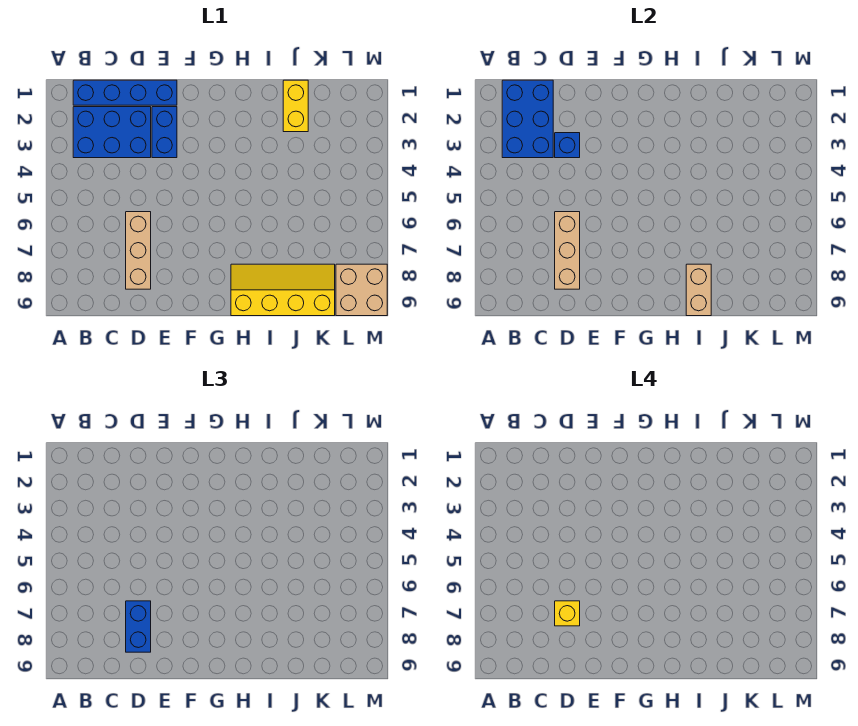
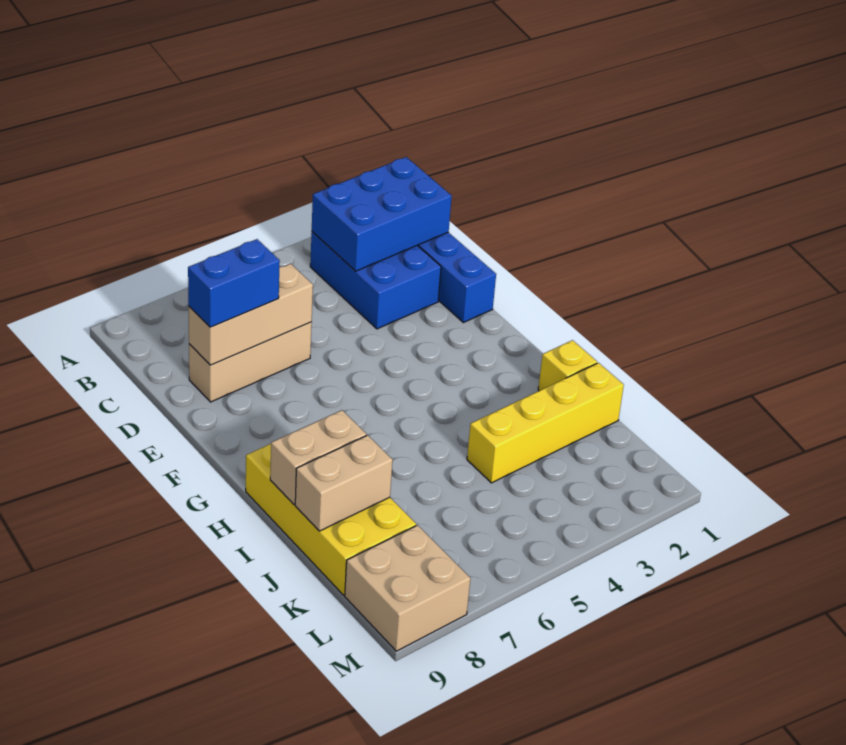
blue 1x1 brick [555,133,580,158] -> none
yellow 1x1 brick [555,601,580,626] -> yellow 1x1 brick moved to [538,340,597,391]
blue 1x2 brick [152,107,177,158] -> none
yellow 2x4 slope [231,264,335,316] -> yellow 2x4 brick [246,444,416,595]
yellow 1x2 brick [283,80,308,132] -> yellow 1x4 brick [467,363,624,483]
none -> tan 1x2 brick [295,435,393,531]

